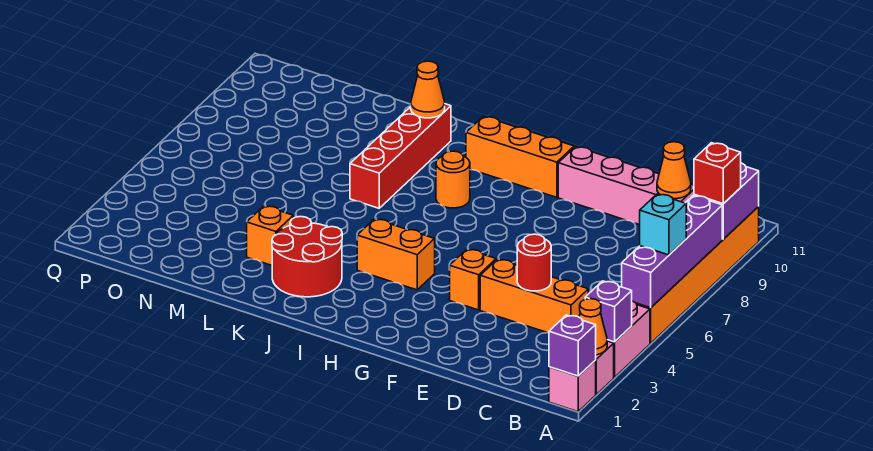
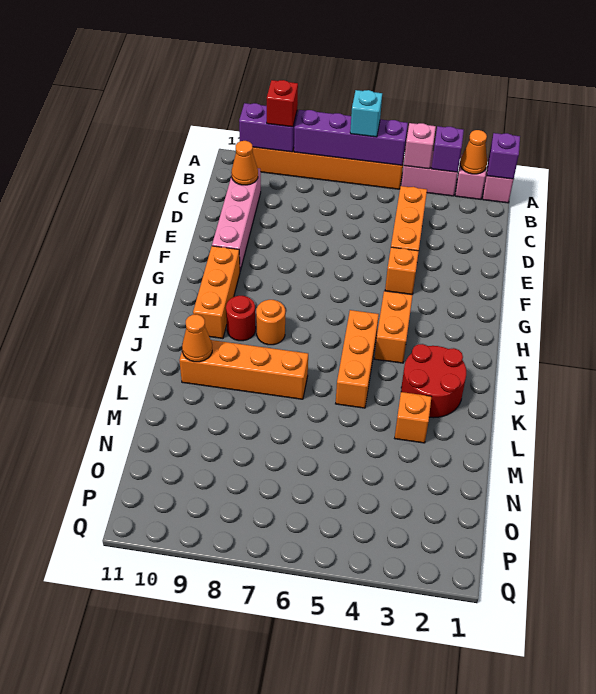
none -> pink 1x1 brick [404,123,436,169]
red 1x1 round brick [517,234,551,291] -> red 1x1 round brick moved to [226,296,256,341]
none -> orange 1x3 brick [336,310,379,408]
red 1x4 brick [350,104,451,208] -> orange 1x4 brick [180,340,308,399]

